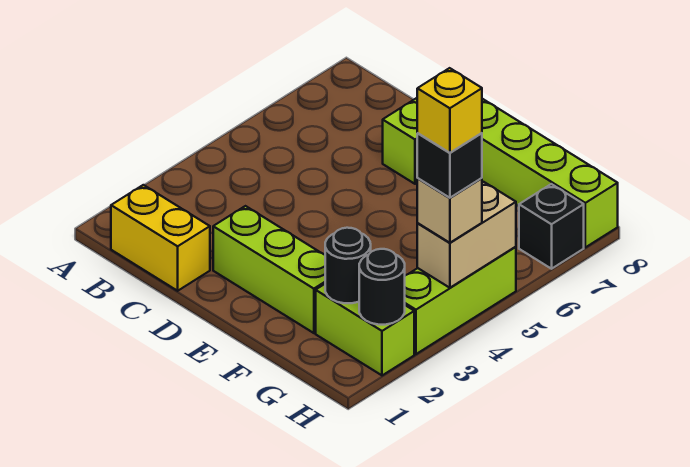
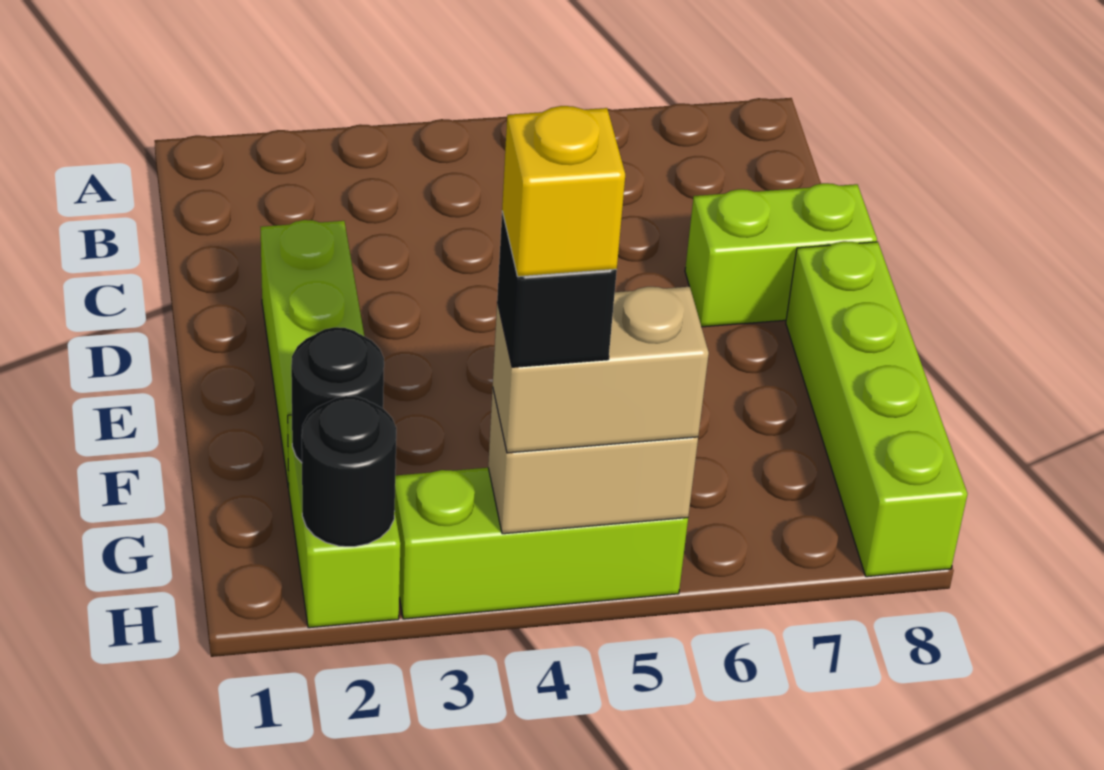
yellow 1x2 brick [111,185,210,291] -> none
tan 1x1 brick [417,178,482,243] -> tan 1x2 brick [493,287,709,453]
black 1x1 brick [519,184,584,269] -> none

